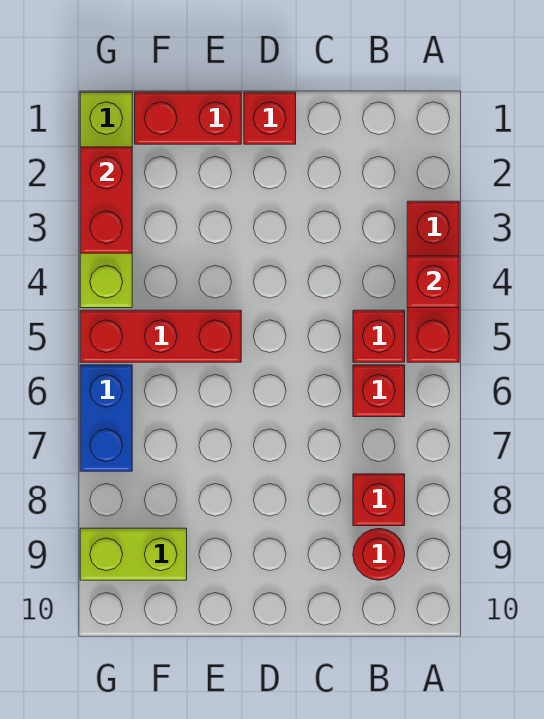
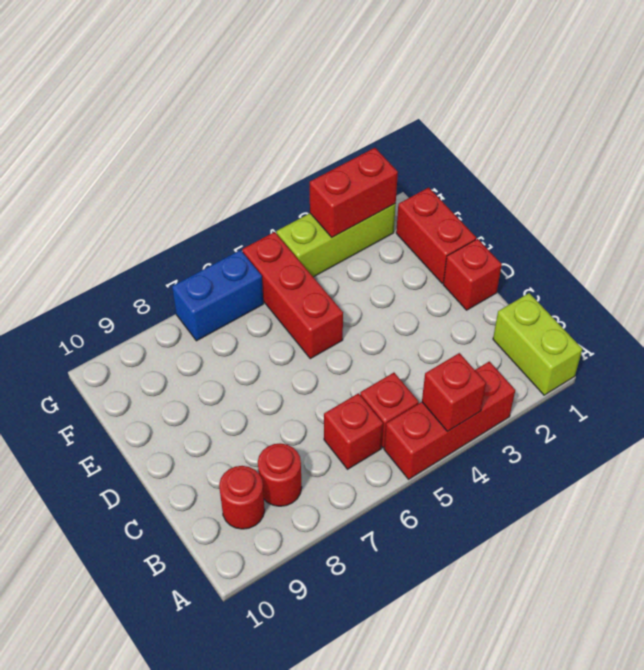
red 1x1 brick [353,474,405,526] -> red 1x1 round brick [258,443,302,506]
lime 1x2 brick [80,528,187,580] -> lime 1x2 brick moved to [493,293,582,395]
lime 1x4 brick [80,92,132,308] -> lime 1x3 brick [276,204,396,277]

